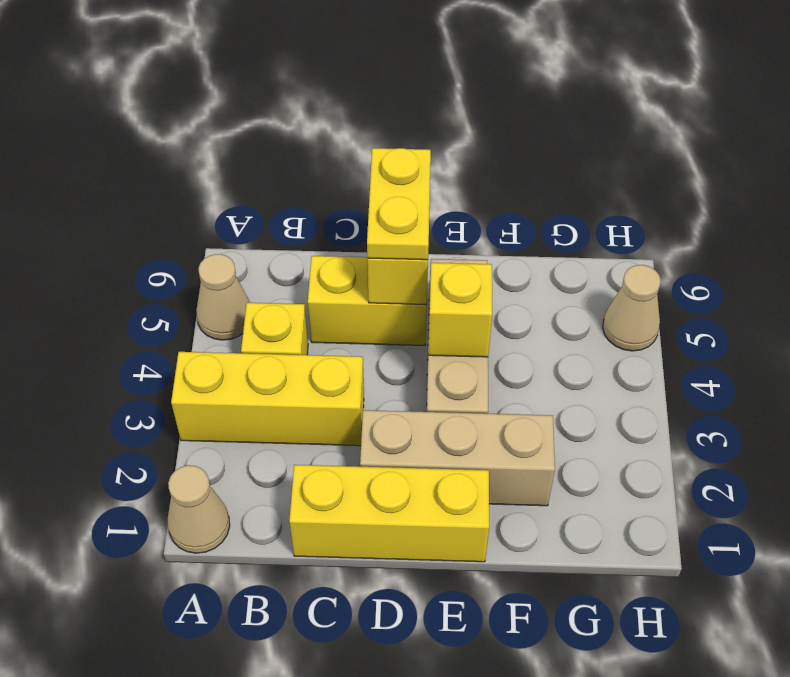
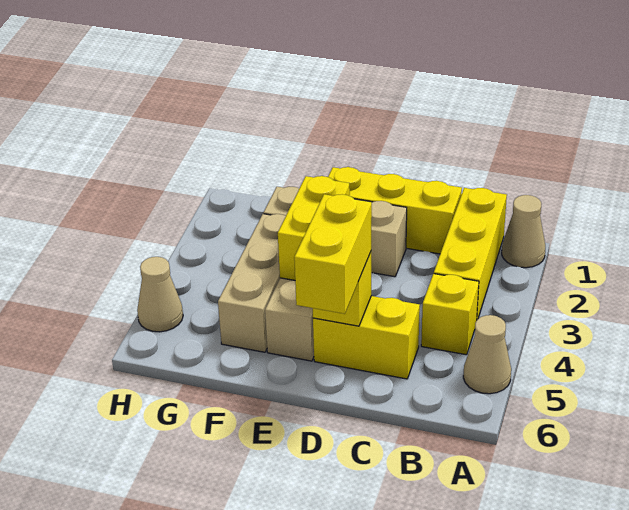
yellow 1x3 brick [171,352,364,446] -> yellow 1x3 brick turned to [434,188,507,319]
yellow 1x2 plate [367,148,431,260] -> yellow 1x2 brick [294,194,372,314]
yellow 1x1 brick [428,263,492,357] -> yellow 1x2 brick [278,176,350,280]
none -> tan 1x3 brick [218,214,286,352]

